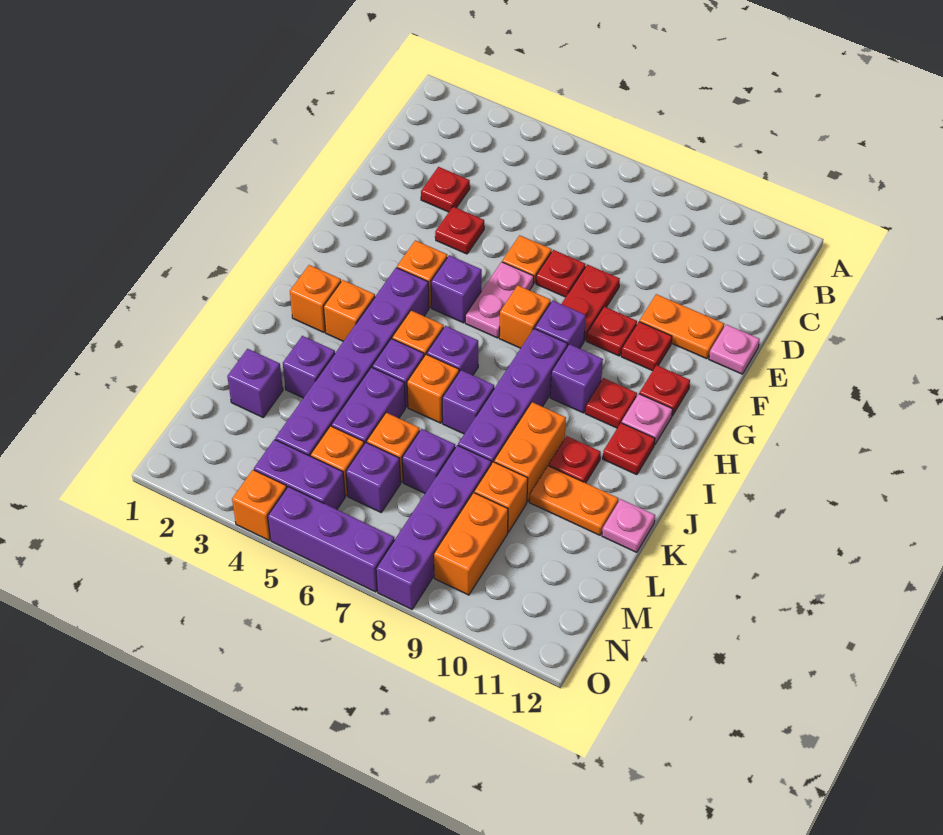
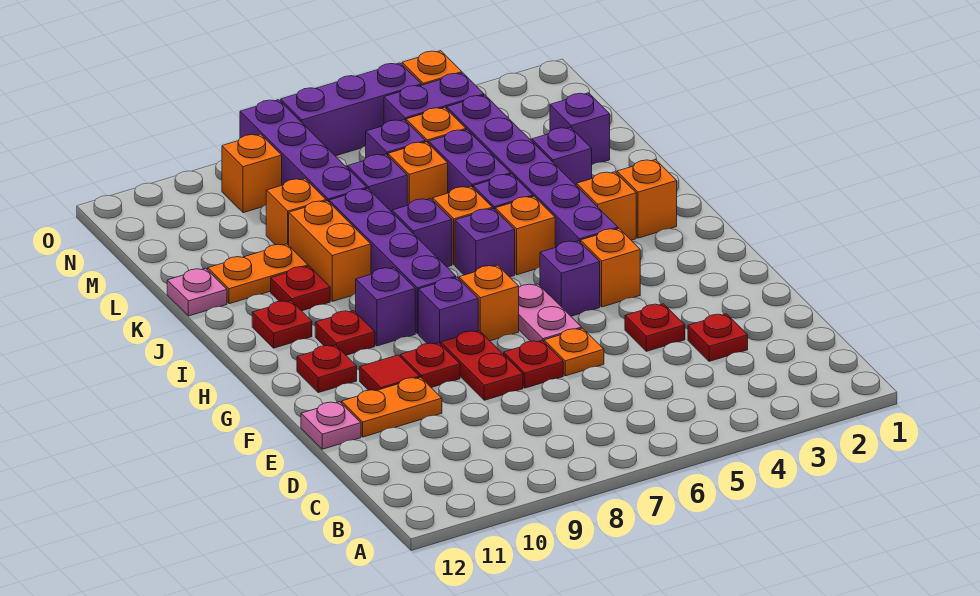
red 1x1 plate [621,322,672,371] -> red 1x1 tile [360,355,420,391]
pink 1x1 plate [621,394,673,445] -> none
orange 1x2 brick [434,493,508,595] -> orange 1x1 brick [222,134,282,213]

